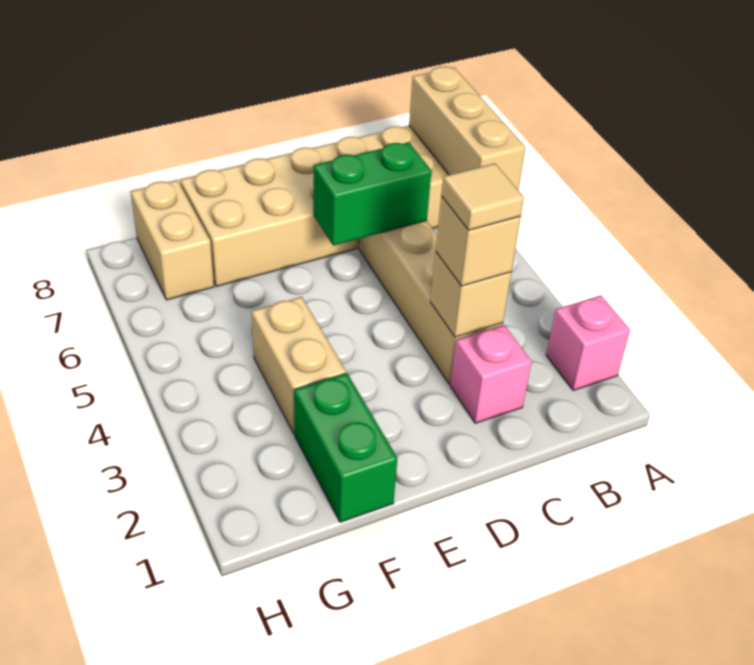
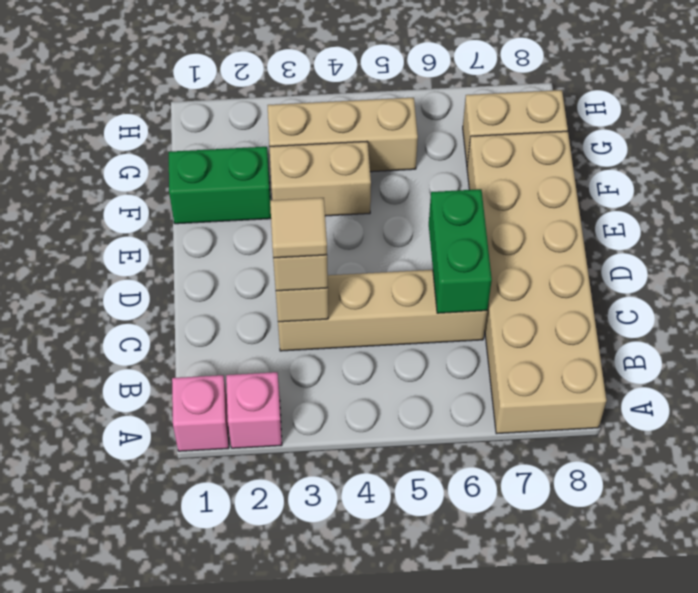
tan 1x3 brick [409,67,526,191] -> tan 1x3 brick moved to [268,98,418,172]
pink 1x1 brick [450,325,532,423] -> pink 1x1 brick moved to [172,375,229,451]

